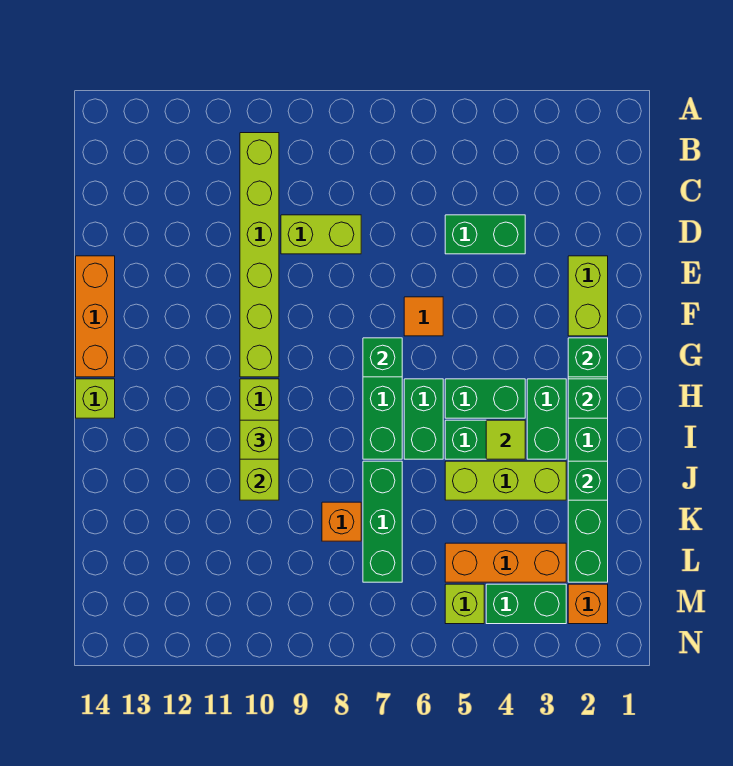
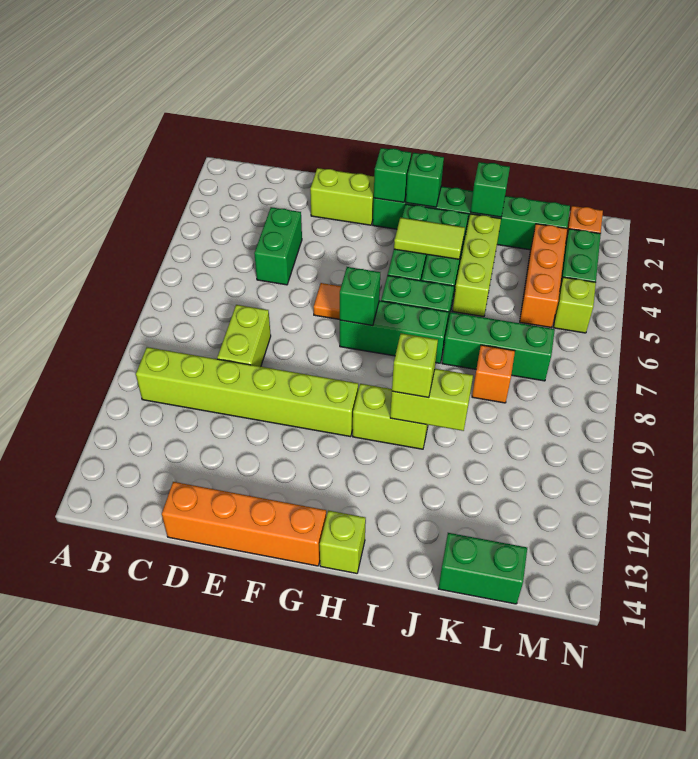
orange 1x3 brick [76,256,115,377] -> orange 1x4 brick [162,482,326,566]
lime 1x1 tile [486,420,525,459] -> lime 1x2 tile [394,218,465,259]
none -> green 1x2 brick [438,533,527,604]

